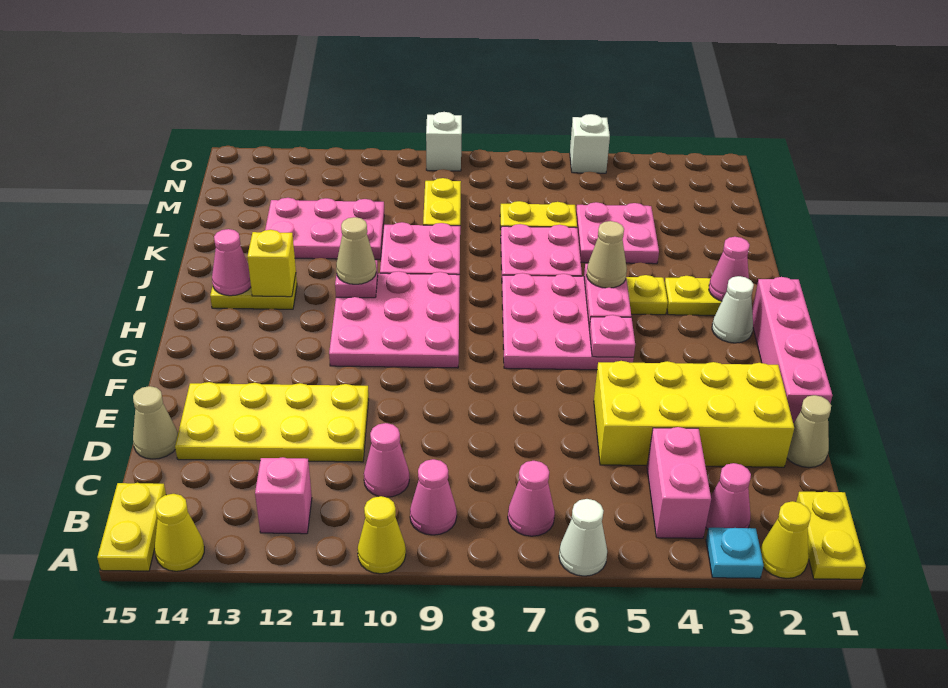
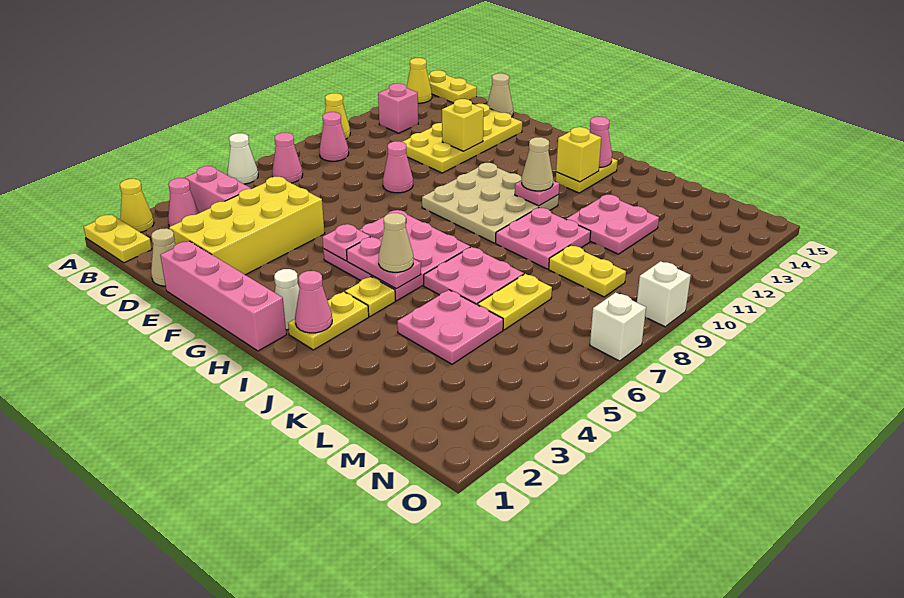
cyan 1x1 plate [706,528,764,578] -> none
pink 1x1 cone [364,423,409,497] -> pink 1x1 cone moved to [383,141,413,193]
none -> yellow 1x1 brick [442,99,484,151]
pink 3x3 plate [329,271,460,368] -> tan 3x3 plate [422,163,559,243]
pink 2x3 plate [265,198,384,259] -> pink 2x2 plate [566,195,659,254]
white 1x1 brick [570,114,610,173] -> white 1x1 brick moved to [590,292,646,361]

